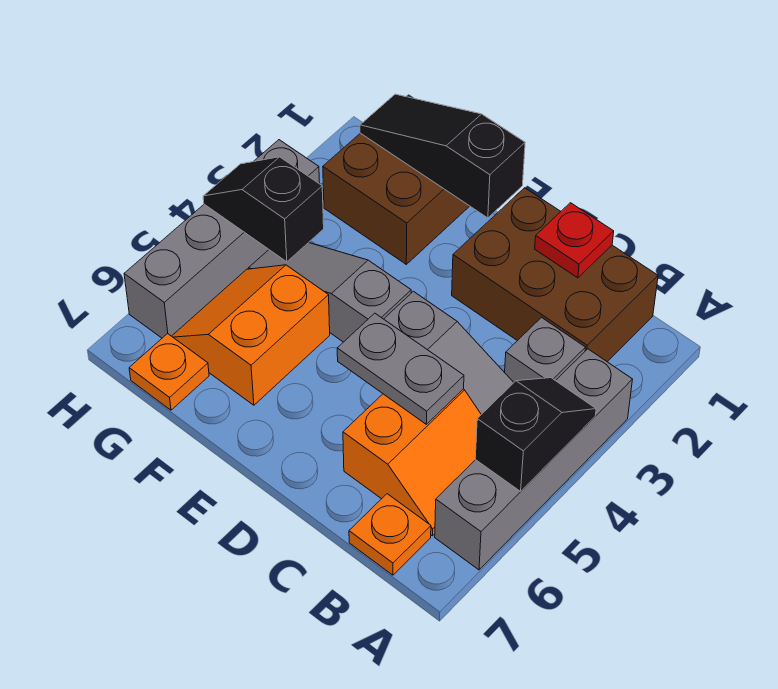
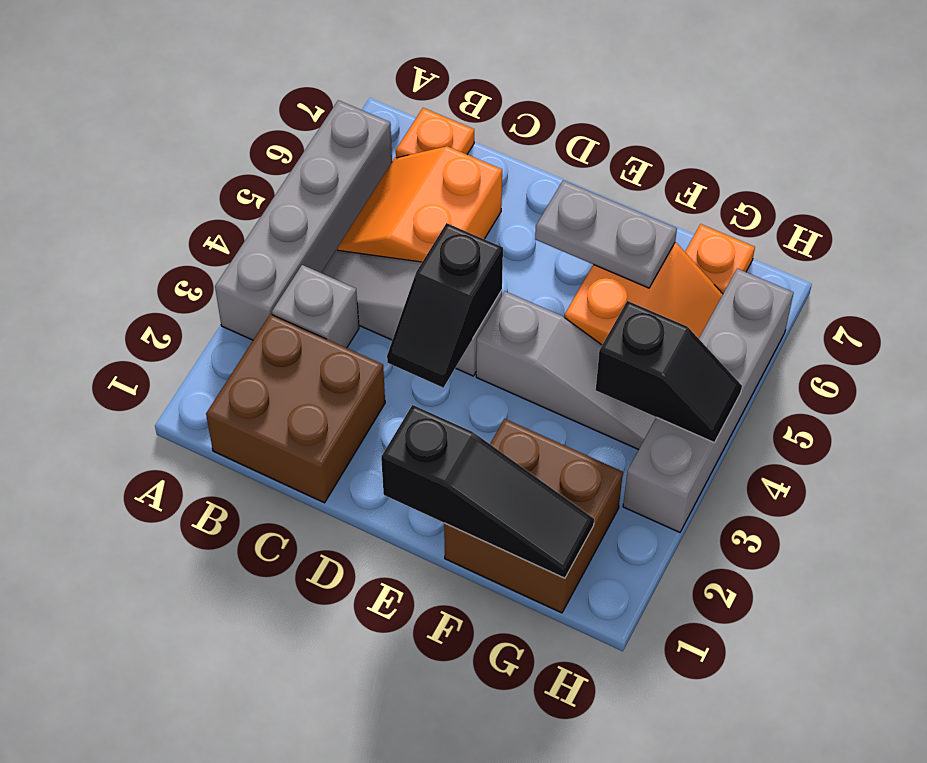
black 1x2 slope [475,378,596,491] -> black 1x2 slope moved to [387,223,503,388]
brown 2x3 brick [452,188,658,362] -> brown 2x2 brick [206,314,385,503]
red 1x1 plate [535,203,614,278] -> none
grey 1x2 plate [337,313,464,424] -> grey 1x2 plate moved to [535,180,677,288]

